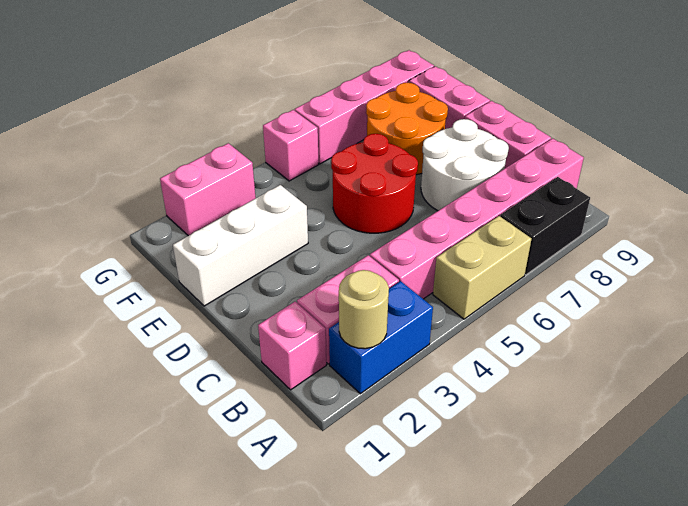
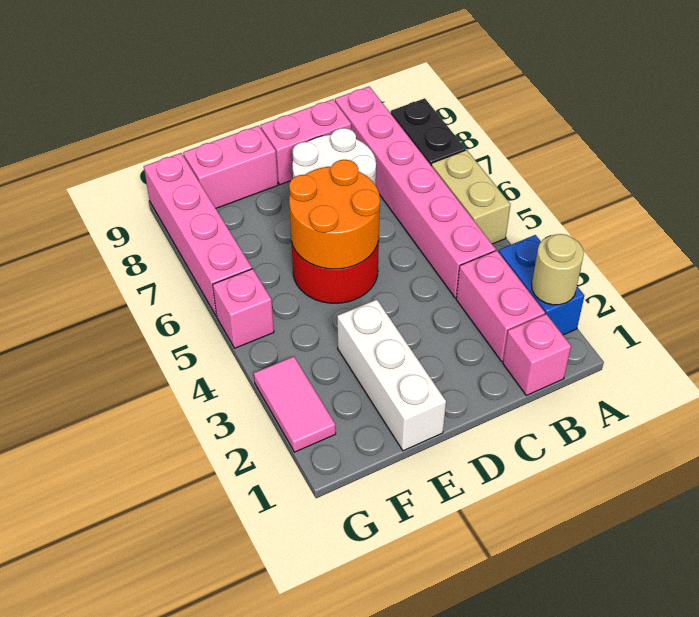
orange 2x2 round brick [366,83,448,175] -> orange 2x2 round brick moved to [289,160,380,269]
pink 1x2 brick [160,143,256,236] -> pink 1x2 tile [254,356,336,452]

